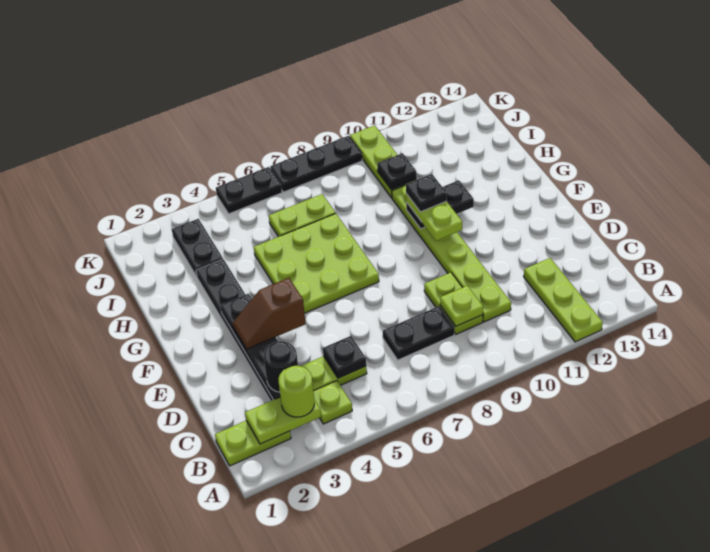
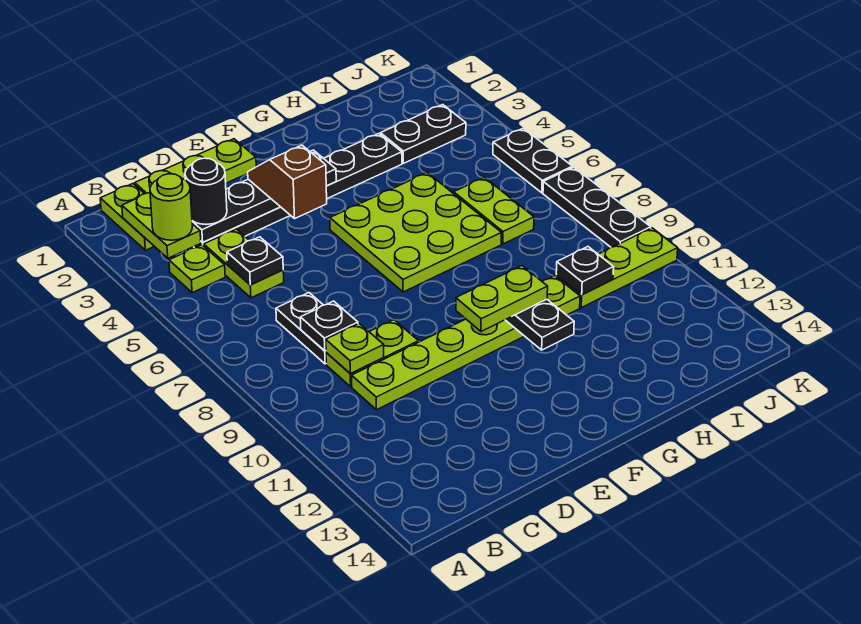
lime 1x3 plate [524,258,603,342] -> lime 1x3 plate moved to [135,139,256,194]
black 1x1 plate [406,174,447,212] -> black 1x1 plate moved to [300,301,358,351]

